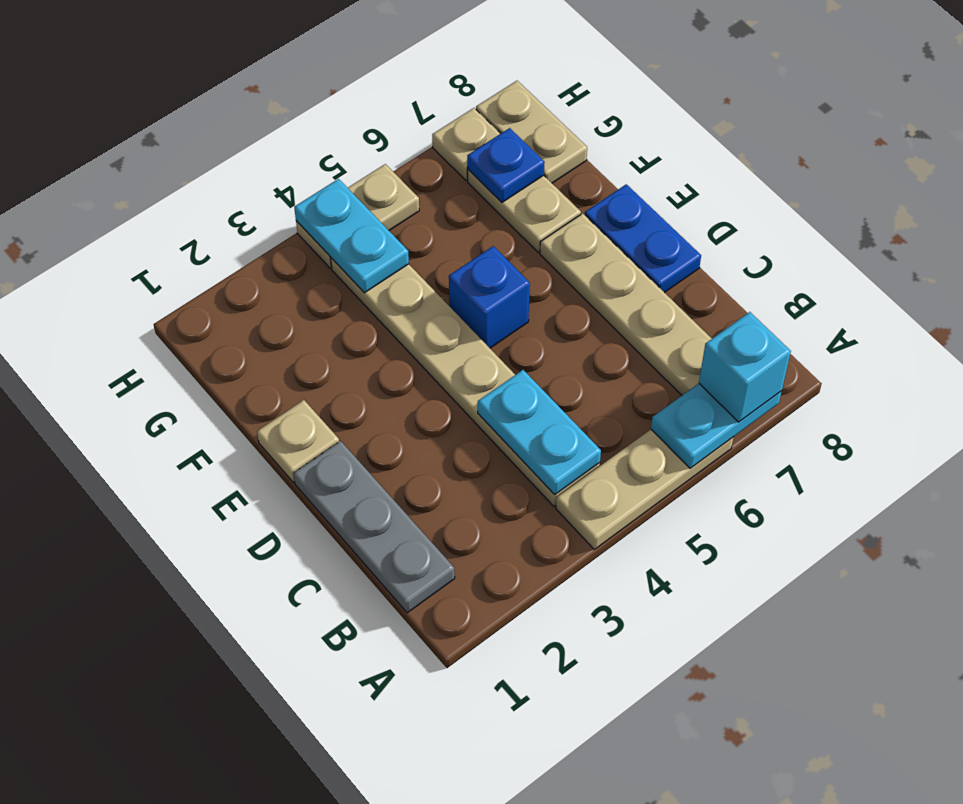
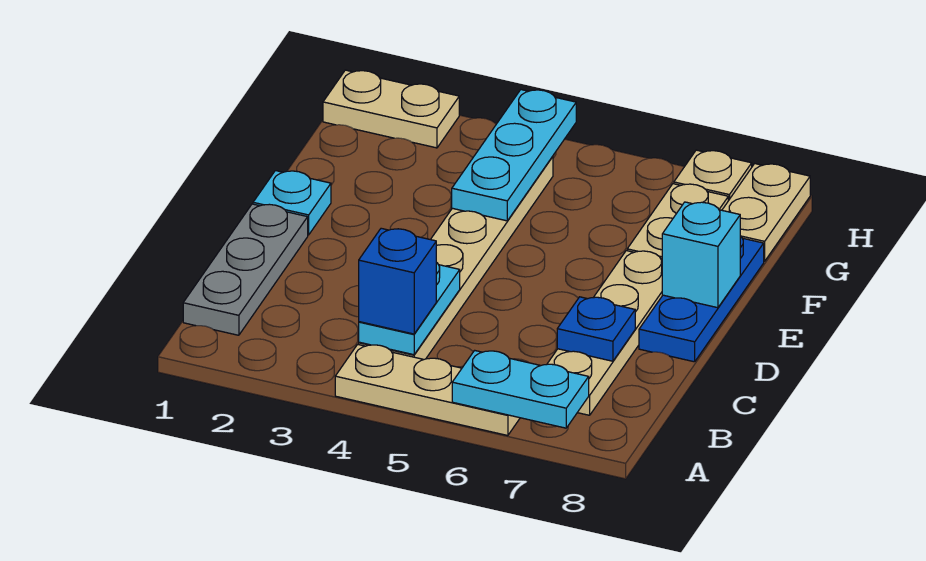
cyan 1x1 brick [699,312,791,422] -> cyan 1x1 brick moved to [662,202,740,308]
blue 1x2 plate [585,184,701,293] -> blue 1x3 plate [639,236,764,362]
tan 1x1 plate [257,400,339,482] -> cyan 1x1 plate [253,171,331,235]
blue 1x1 brick [449,246,530,348] -> blue 1x1 brick moved to [359,228,436,334]
cyan 1x2 plate [294,179,409,293] -> cyan 1x3 plate [452,90,576,221]
blue 1x1 plate [467,128,545,202] -> blue 1x1 plate moved to [557,297,635,361]
tan 1x2 plate [296,164,419,268] -> tan 1x2 plate moved to [323,70,459,148]

